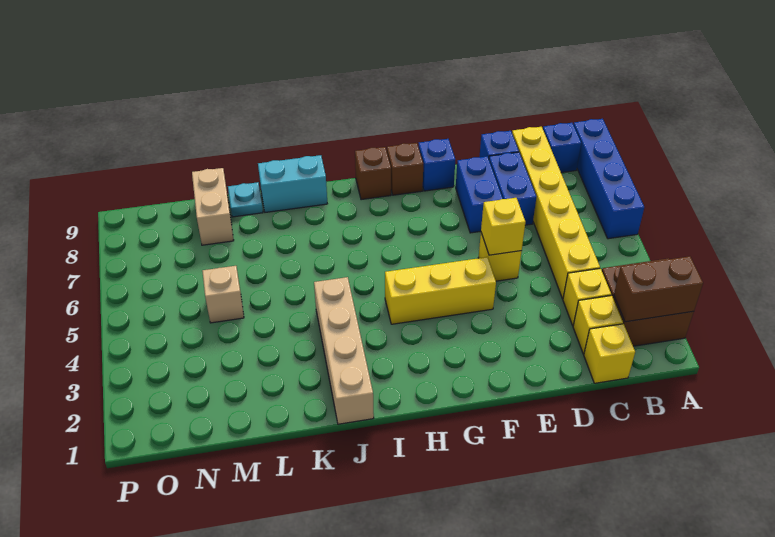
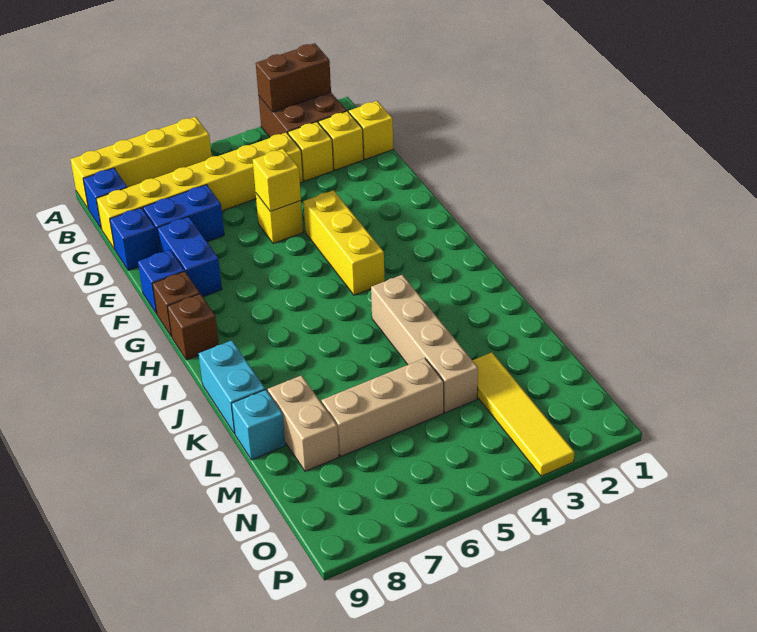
brown 1x2 brick [614,256,703,322] -> brown 1x2 brick turned to [256,43,331,112]
blue 1x4 brick [573,119,644,239] -> yellow 1x4 brick [70,117,212,209]
blue 1x2 brick [456,156,503,233] -> blue 1x2 brick turned to [157,217,222,297]
tan 1x4 brick [314,277,374,424] -> tan 1x4 brick turned to [371,275,478,413]
cyan 1x1 plate [228,182,263,217] -> cyan 1x1 brick [232,390,286,460]
none -> yellow 1x4 tile [472,352,574,476]
tan 1x1 brick [202,266,244,323] -> tan 1x3 brick [321,358,444,456]
tan 1x2 brick [192,168,234,245] -> tan 1x2 brick turned to [268,375,339,471]

